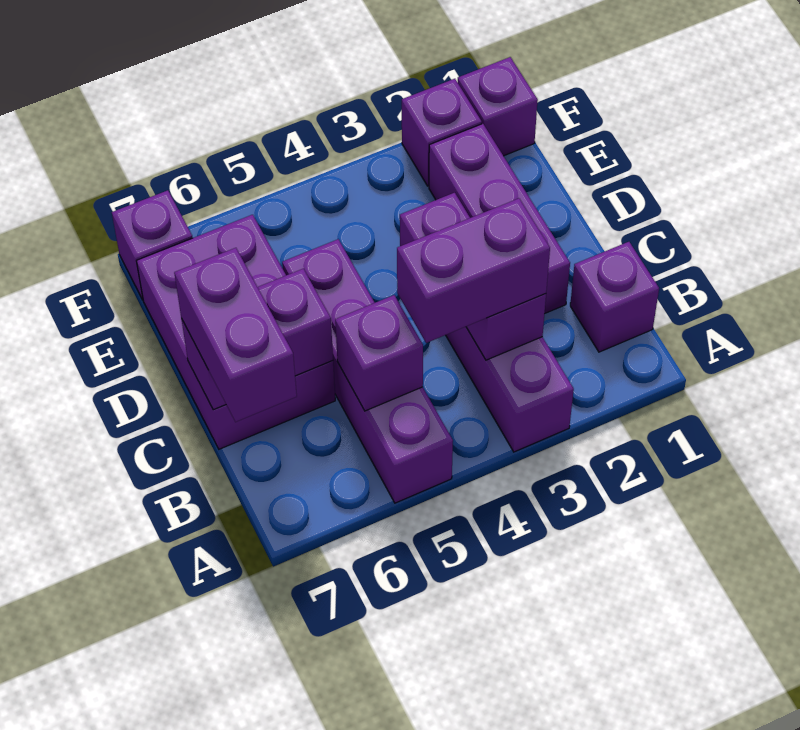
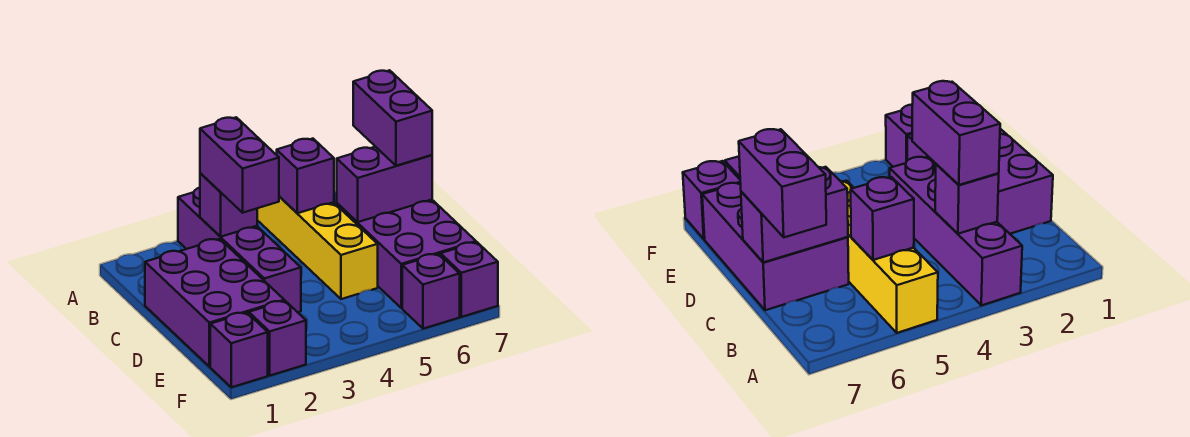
purple 1x4 brick [282,239,453,503] -> yellow 1x4 brick [257,196,378,299]
purple 1x1 brick [570,242,659,352] -> purple 1x1 brick moved to [402,254,460,329]
purple 1x2 brick [397,198,550,343] -> purple 1x2 brick turned to [200,117,279,213]
purple 1x3 brick [429,124,570,313] -> purple 2x3 brick [145,239,284,367]

